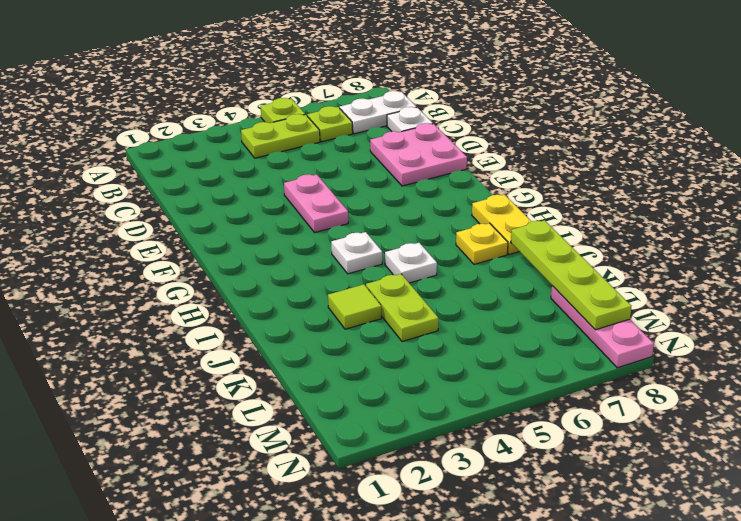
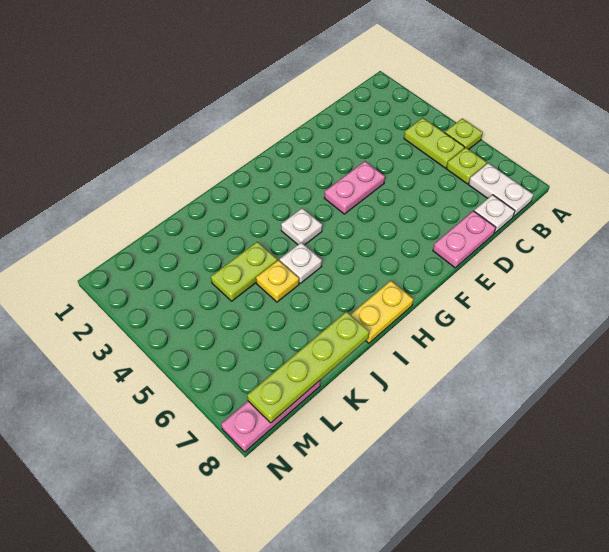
pink 2x2 plate [370,123,467,186] -> pink 1x2 plate [433,211,496,268]
yellow 1x1 plate [456,223,508,264] -> yellow 1x1 plate moved to [256,260,299,302]
lime 1x1 tile [328,284,381,329] -> none

